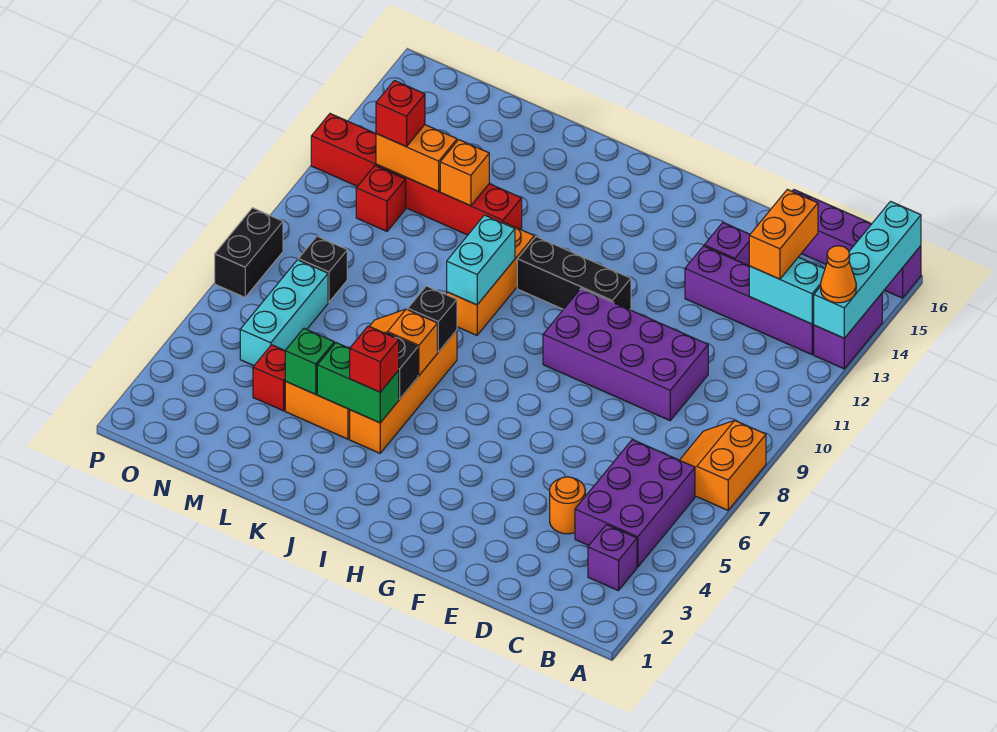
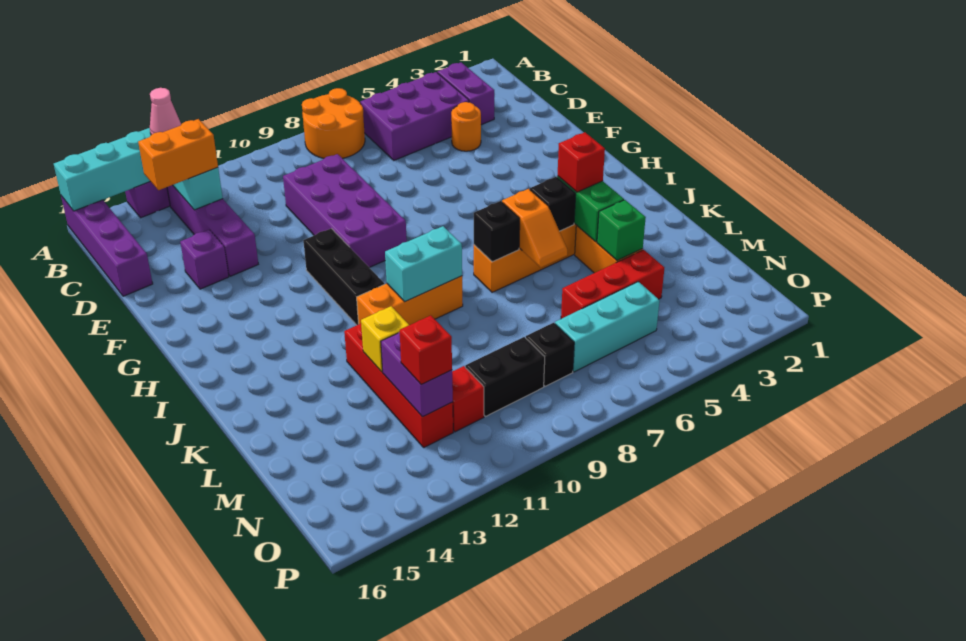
orange 2x2 slope [680,420,766,510] -> orange 2x2 round brick [302,88,365,158]
orange 1x1 cone [821,246,856,303] -> pink 1x1 cone [150,88,181,135]
purple 1x1 brick [588,525,637,591] -> purple 1x2 brick [437,62,494,125]
red 1x6 brick [311,114,522,235] -> red 1x4 brick [344,323,453,447]
orange 1x1 brick [440,140,489,206] -> yellow 1x1 brick [361,306,409,372]
red 1x1 brick [253,345,285,411] -> red 1x3 brick [561,250,664,319]
orange 1x2 brick [376,125,457,192] -> purple 1x2 brick [381,332,453,417]
black 1x2 brick [215,208,283,297] -> black 1x2 brick moved to [465,337,545,417]

